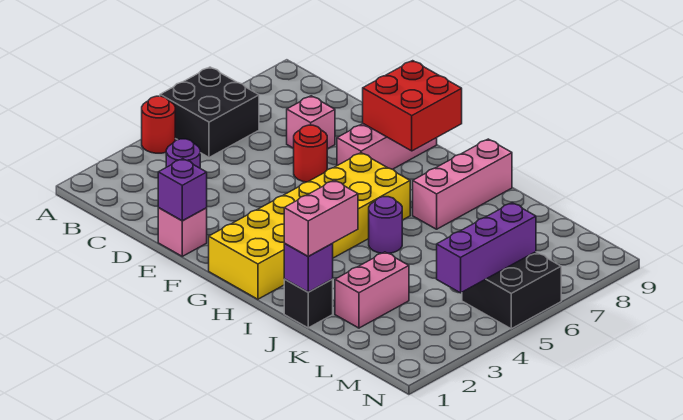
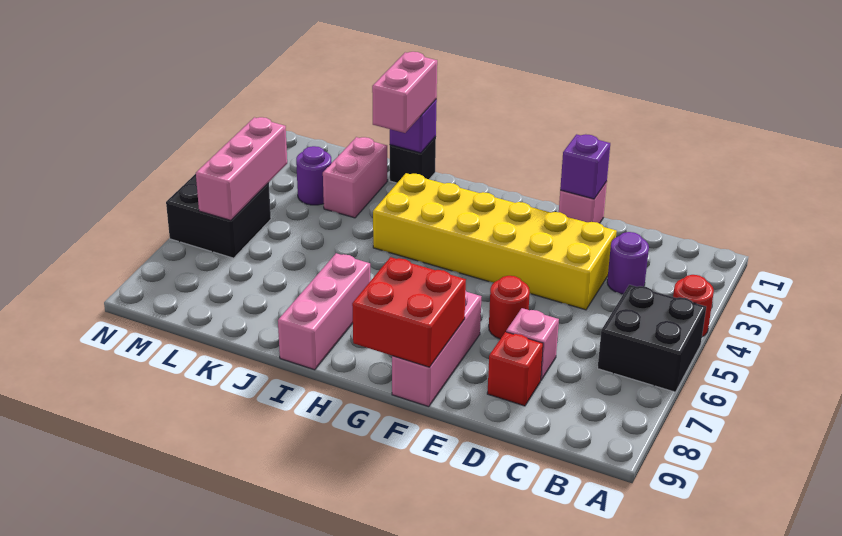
none -> red 1x1 brick [487,332,543,406]
yellow 2x6 brick [209,153,410,299] -> yellow 2x6 brick turned to [373,173,617,310]
purple 1x1 round brick [369,197,402,253] -> purple 1x1 round brick moved to [296,146,332,205]
purple 1x3 brick [437,203,536,293] -> pink 1x3 brick [196,117,287,221]

